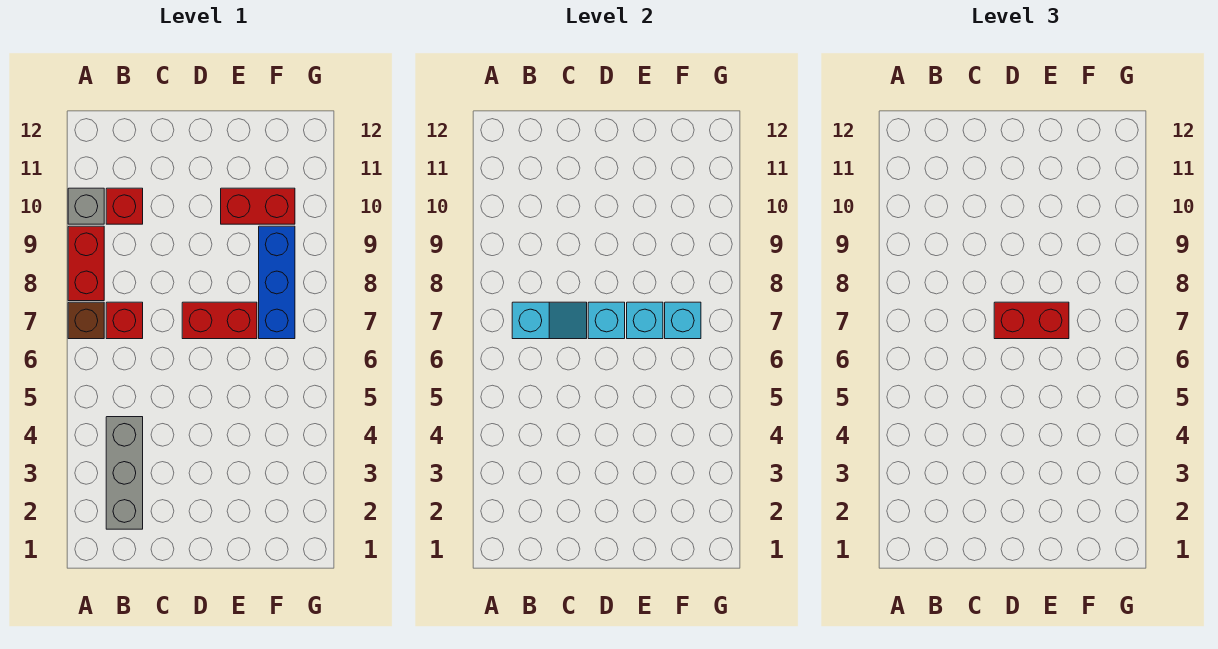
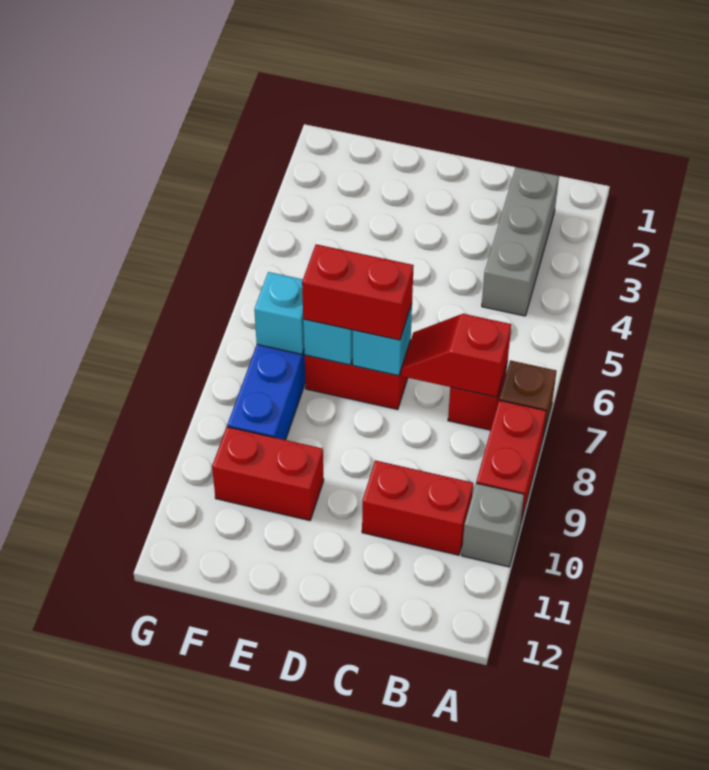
cyan 1x2 slope [512,302,587,339] -> red 1x2 slope [401,314,511,397]
red 1x1 brick [106,188,143,224] -> red 1x2 brick [362,460,473,555]

